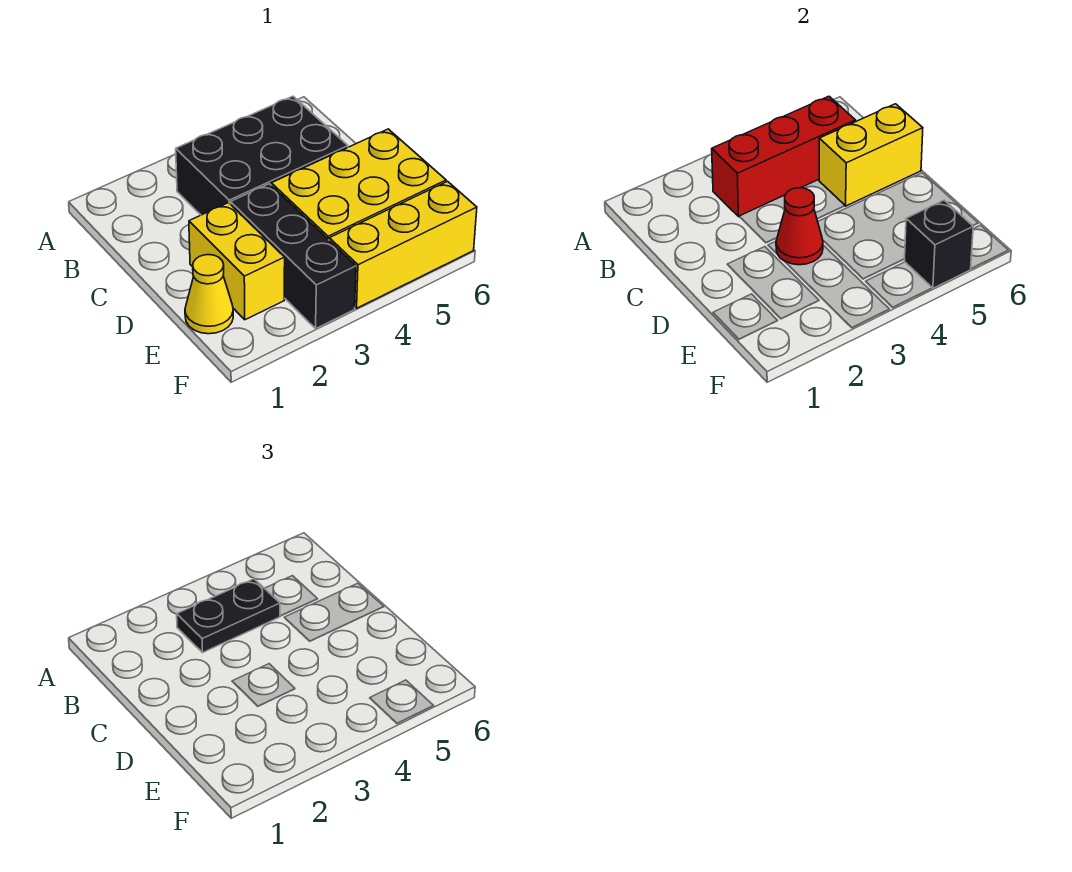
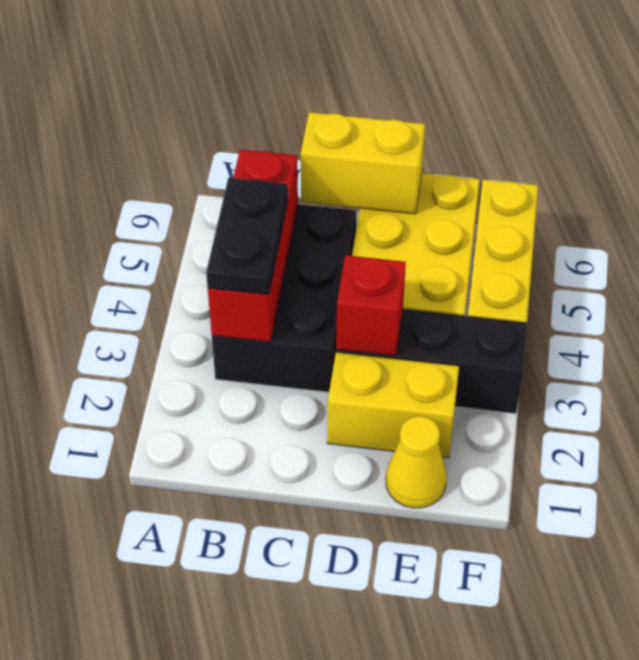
yellow 1x2 brick [819,104,923,206] -> yellow 1x2 brick turned to [301,112,425,214]
red 1x1 cone [776,188,823,265] -> red 1x1 brick [336,255,406,356]
black 1x1 brick [905,200,973,288] -> none

